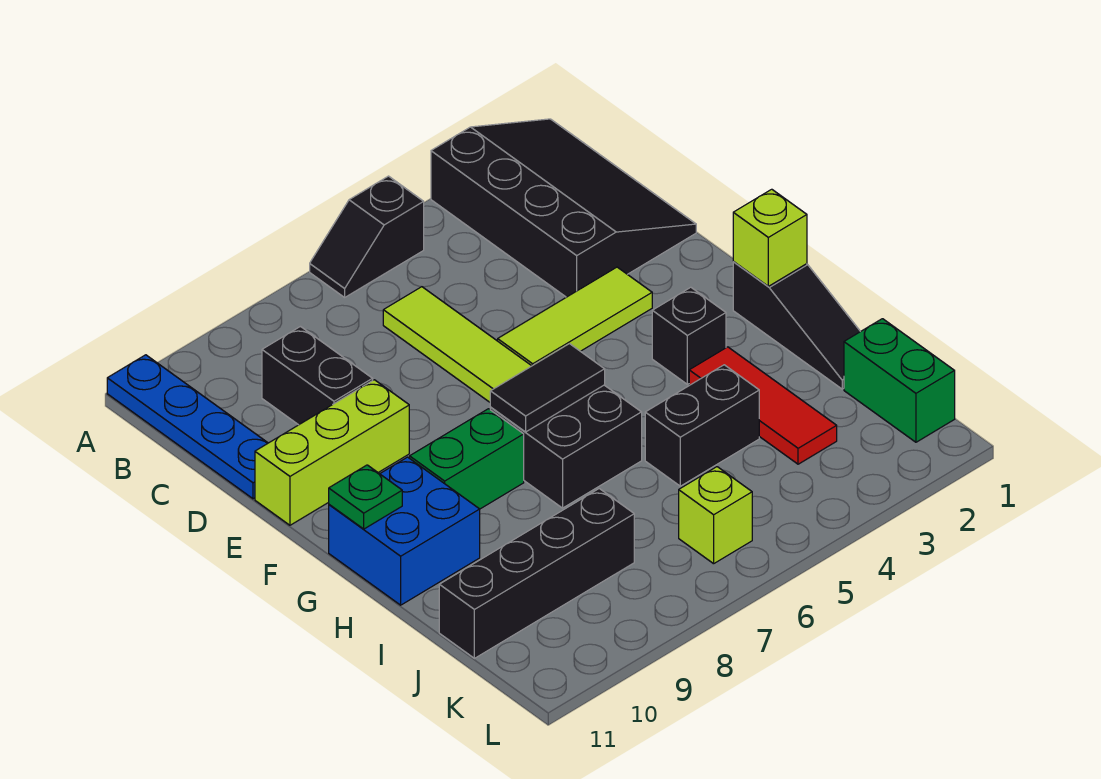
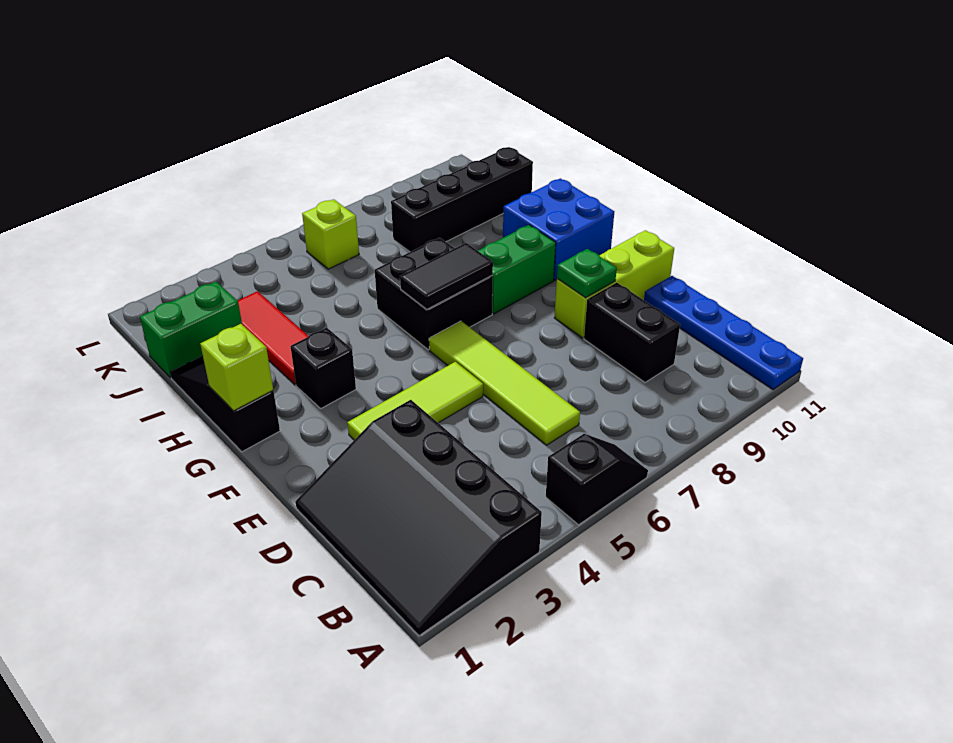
green 1x1 plate [329,465,402,529] -> green 1x1 plate moved to [557,249,617,298]
black 1x2 brick [645,365,759,486] -> none
green 1x2 brick [844,319,955,442] -> green 1x2 brick turned to [140,282,242,378]

